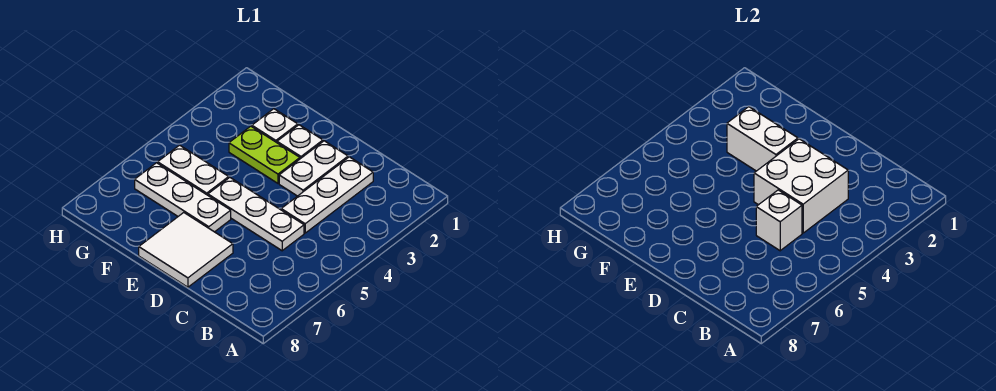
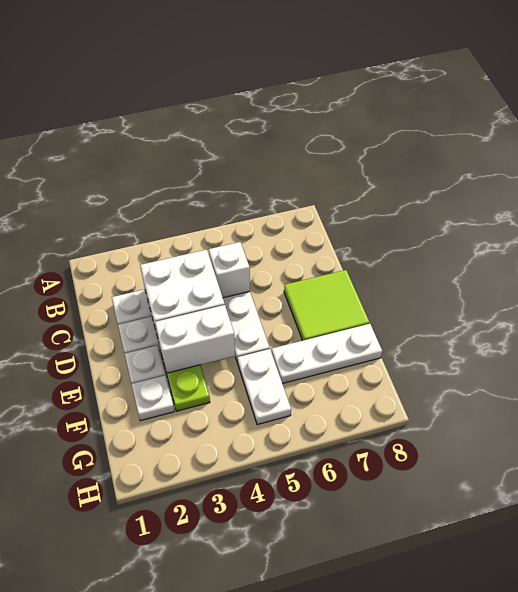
white 2x2 tile [139,213,233,287] -> lime 2x2 tile [284,270,370,341]
white 1x2 brick [727,107,798,171] -> white 1x2 brick turned to [155,305,235,373]
white 1x3 plate [135,163,231,232] -> white 1x3 plate turned to [272,324,382,384]

